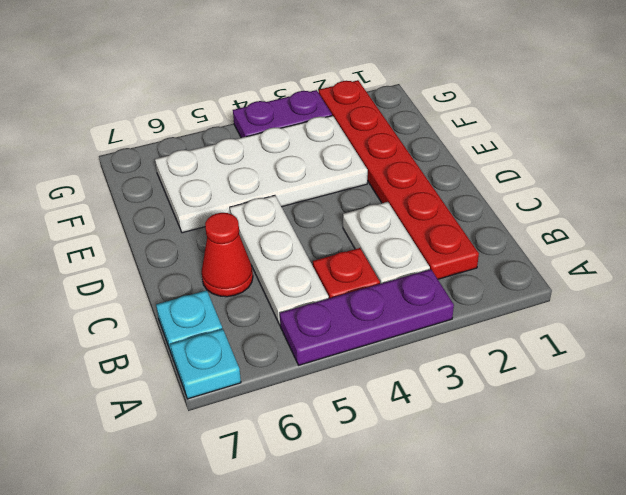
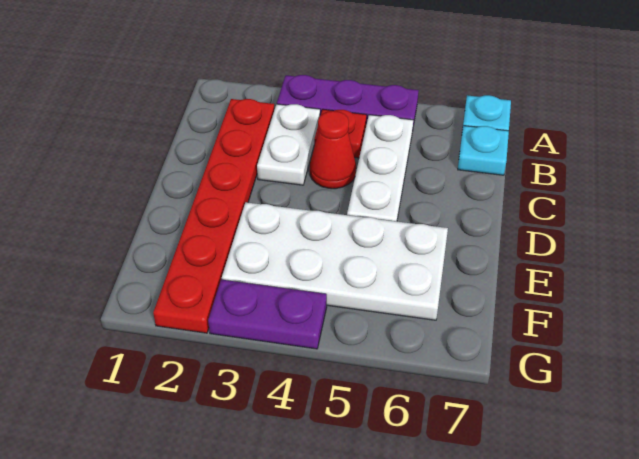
red 1x1 cone [202,213,253,297] -> red 1x1 cone moved to [310,111,356,189]

